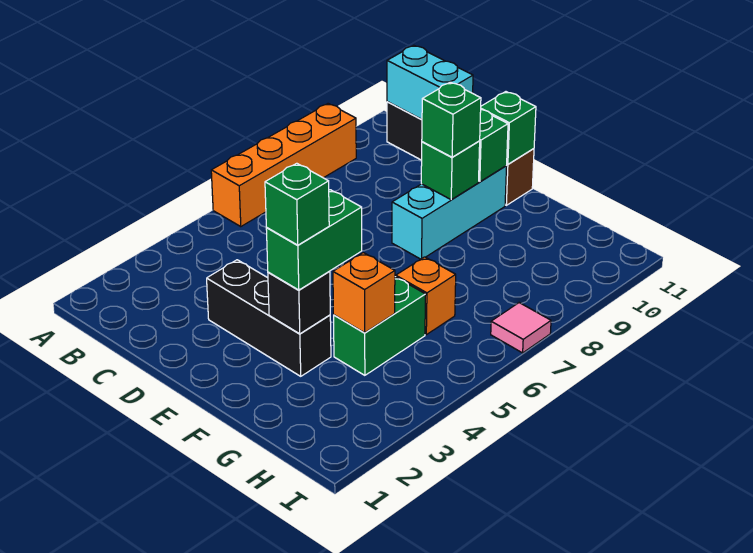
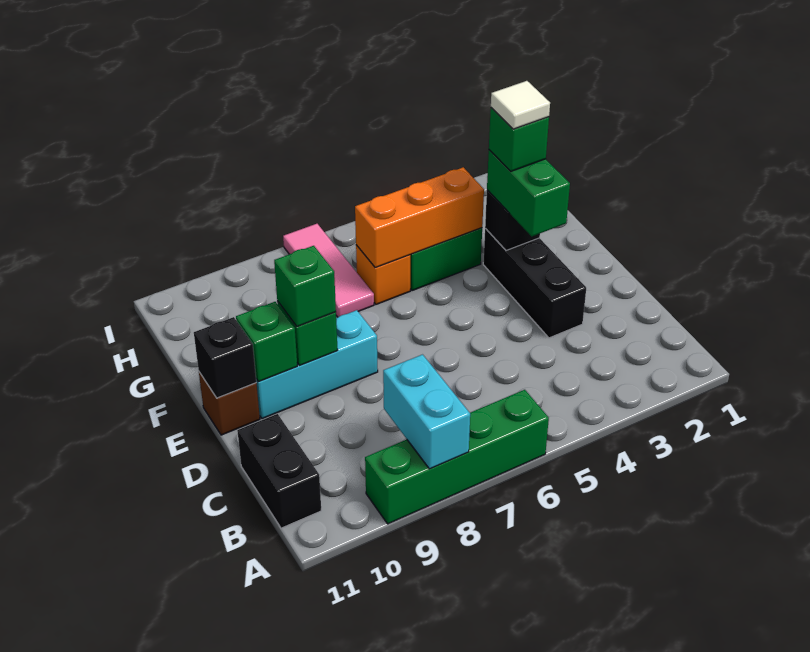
orange 1x4 brick [211,104,356,227] -> green 1x4 brick [365,390,549,524]
cyan 1x2 brick [387,45,473,120] -> cyan 1x2 brick moved to [383,355,470,469]
green 1x1 brick [481,92,536,164] -> black 1x1 brick [194,317,256,398]
green 1x2 brick [266,190,362,290] -> green 1x2 brick turned to [487,150,570,236]
none -> white 1x1 tile [491,81,550,129]
orange 1x1 brick [333,253,395,333] -> orange 1x3 brick [355,167,484,268]
pink 1x1 tile [491,303,551,353] -> pink 1x3 tile [283,224,374,317]

